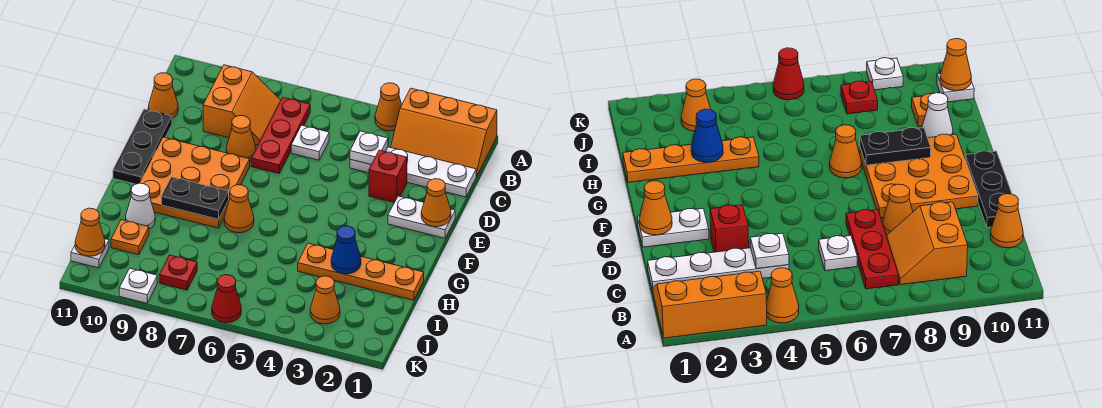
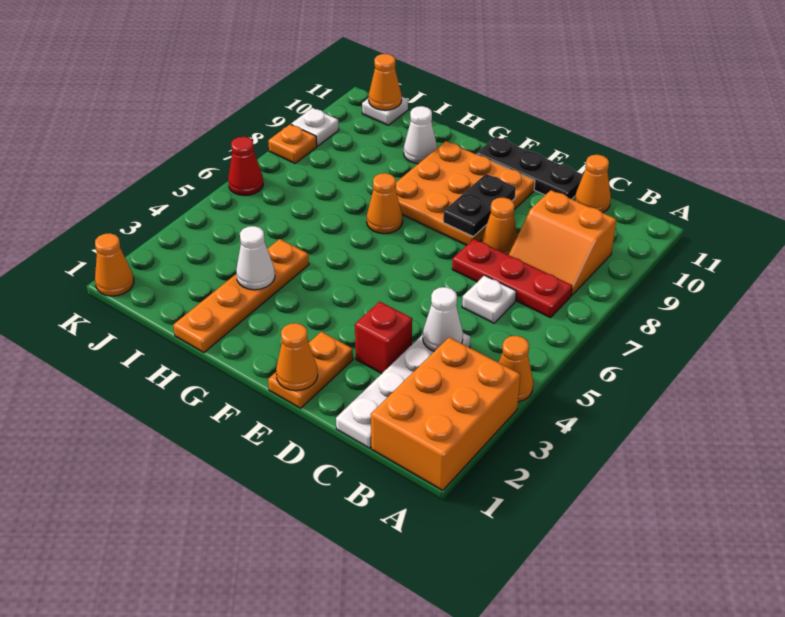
orange 2x3 slope [391,88,497,176] -> orange 2x3 brick [371,337,520,490]
white 1x1 plate [350,131,388,165] -> white 1x1 cone [423,287,463,351]
white 1x2 plate [388,196,455,238] -> orange 1x2 plate [268,332,353,408]
black 1x2 plate [161,177,229,219] -> black 1x2 plate moved to [443,174,516,237]
blue 1x1 cone [331,226,361,274] -> white 1x1 cone [236,226,275,290]
orange 1x1 plate [111,220,149,255] -> orange 1x1 plate moved to [268,124,317,163]
orange 1x1 cone [310,276,340,324] -> orange 1x1 cone moved to [95,233,134,296]
red 1x1 plate [159,255,197,290] -> none

